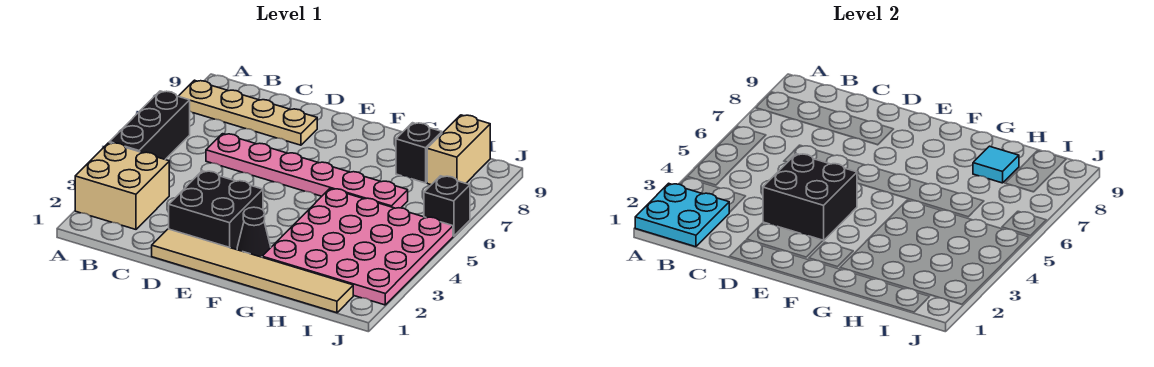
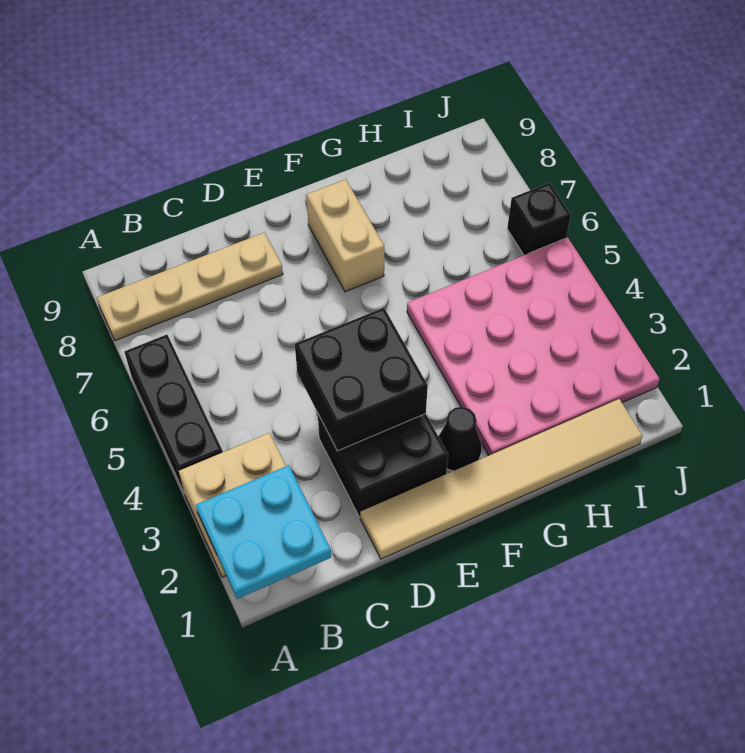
pink 1x6 plate [206,134,408,208] -> none
black 1x1 brick [396,123,442,183] -> none
cyan 1x1 tile [973,146,1019,183] -> none
tan 1x2 brick [427,115,490,185] -> tan 1x2 brick moved to [306,179,384,292]

